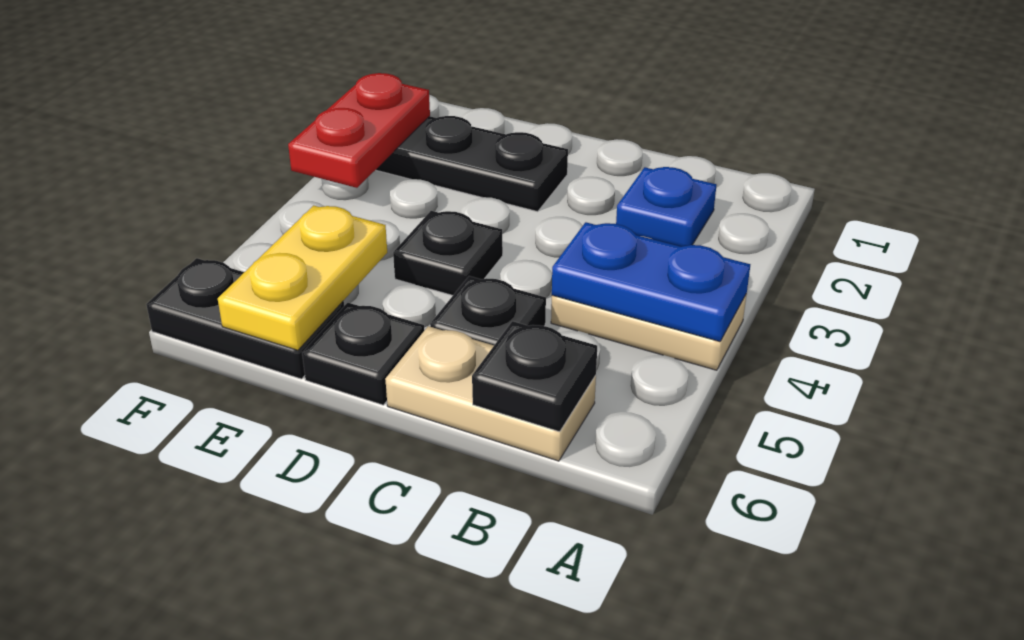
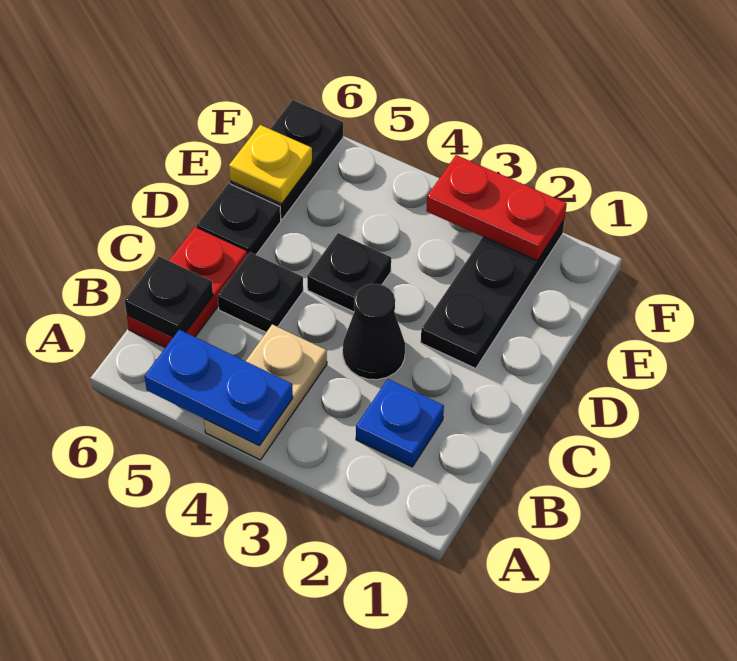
blue 1x2 plate [552,222,750,342] -> blue 1x2 plate turned to [145,330,293,446]
tan 1x2 plate [385,326,596,461] -> red 1x2 plate [127,227,247,348]
none -> black 1x1 cone [343,284,405,380]
yellow 1x2 plate [218,205,387,350] -> yellow 1x1 plate [229,125,312,204]

